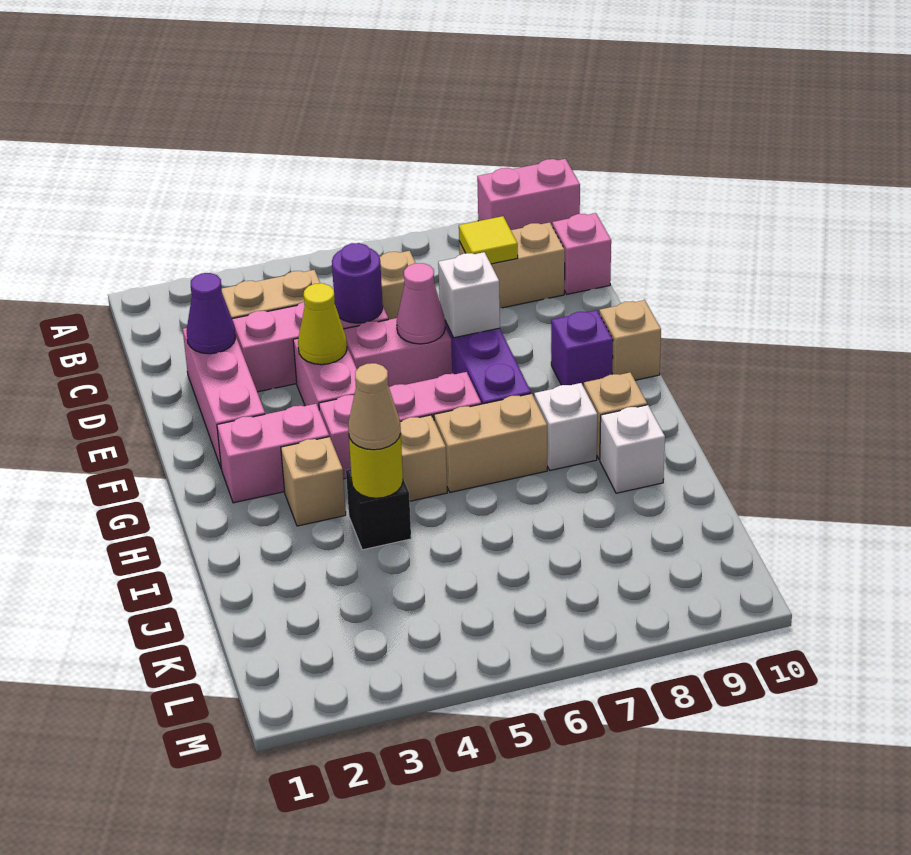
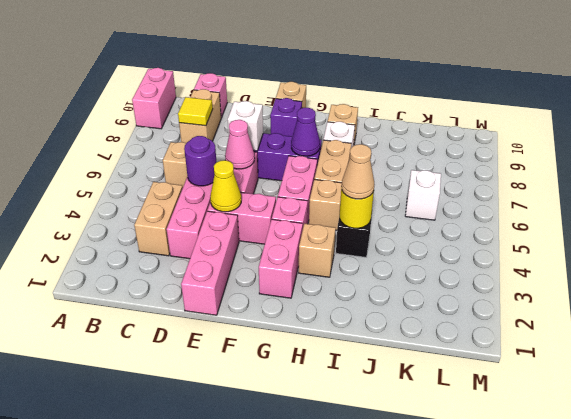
pink 1x3 brick [183,328,265,467] -> pink 1x3 brick turned to [181,211,239,315]
purple 1x1 cone [187,273,236,354] -> purple 1x1 cone moved to [291,108,320,156]
white 1x1 brick [600,405,665,493] -> white 1x1 brick moved to [405,170,441,220]

